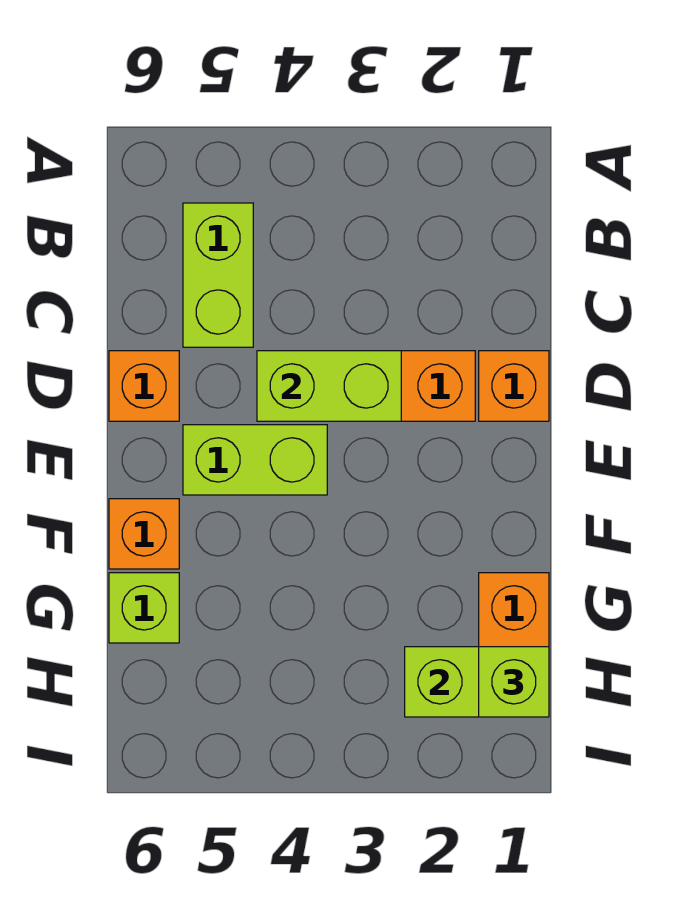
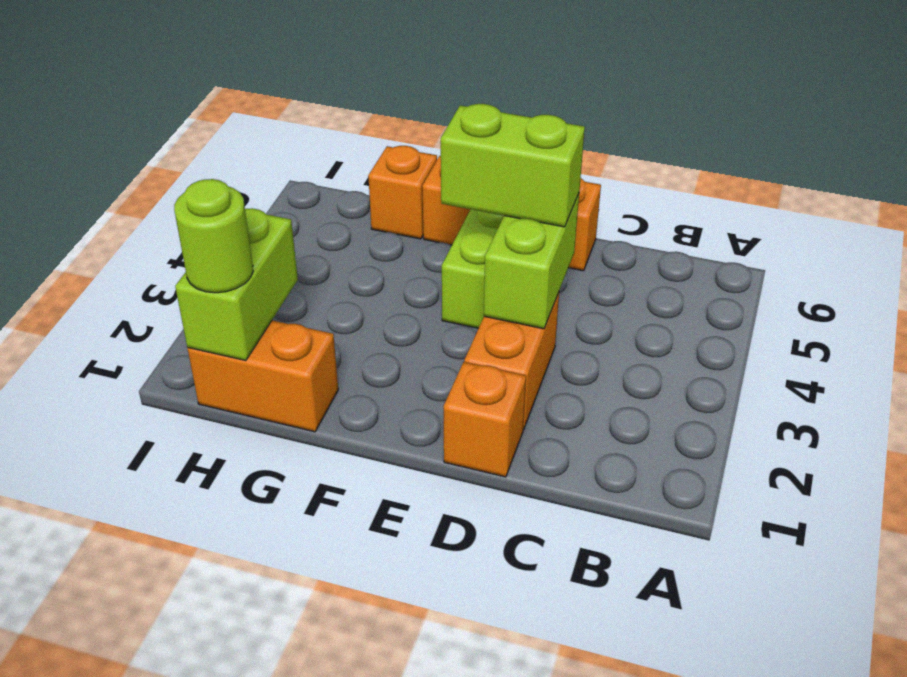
lime 1x2 brick [183,203,253,347] -> lime 1x2 brick moved to [441,104,585,227]
lime 1x1 brick [109,573,179,643] -> orange 1x1 brick [368,146,437,239]
lime 1x1 brick [479,647,549,717] -> lime 1x1 round brick [174,179,253,293]

